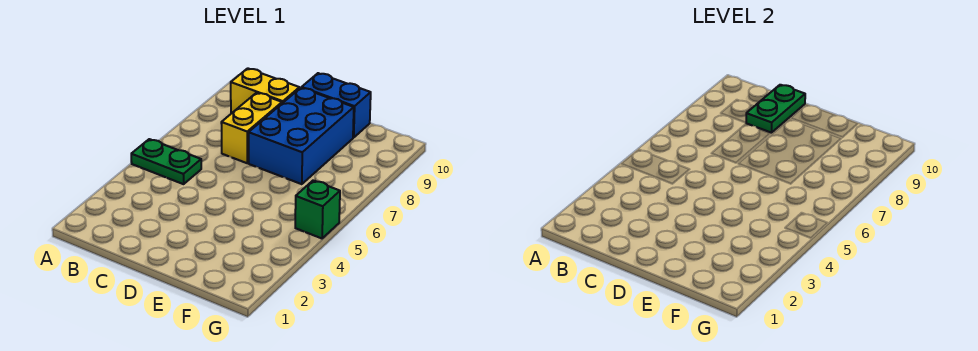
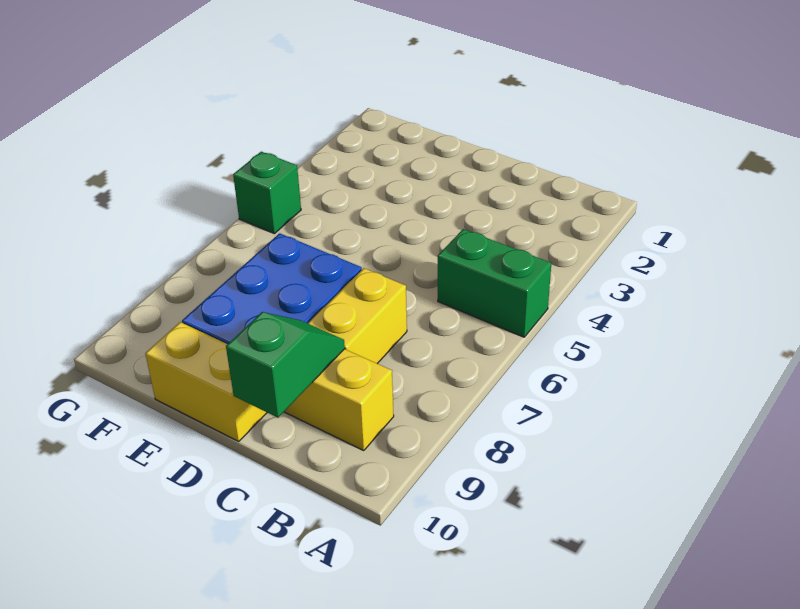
green 1x2 plate [131,139,201,184] -> green 1x2 brick [438,229,551,337]
green 1x2 plate [746,85,805,133] -> green 1x2 slope [226,312,345,418]
blue 1x2 brick [302,73,371,138] -> yellow 1x2 brick [145,322,267,441]

